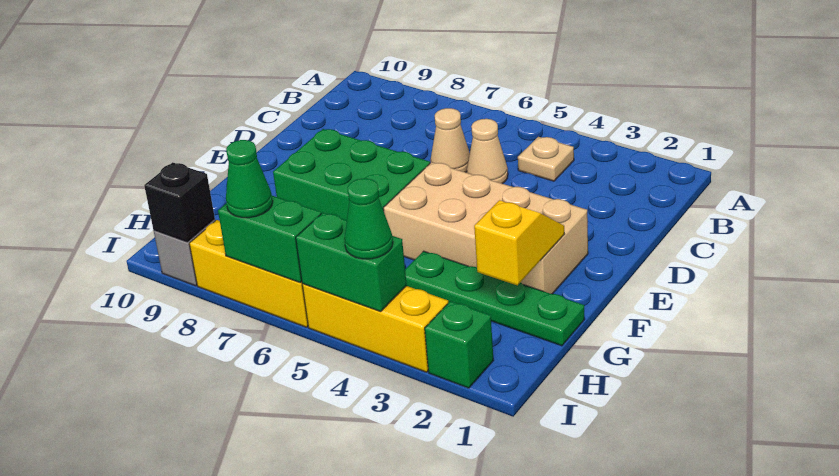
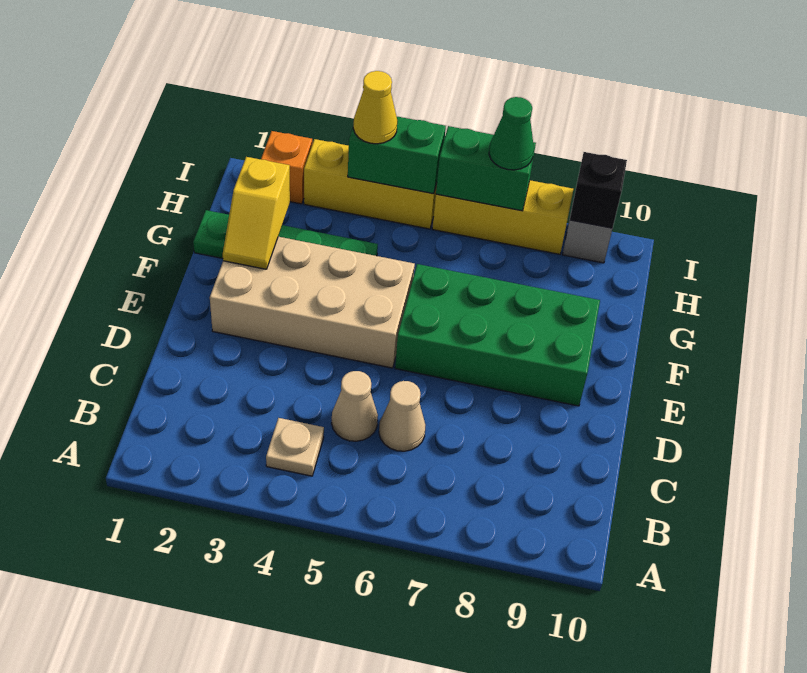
green 2x3 brick [273,129,430,220] -> green 2x4 brick [395,264,600,406]
green 1x1 brick [425,301,494,388] -> orange 1x1 brick [261,131,312,204]
green 1x1 cone [344,178,393,259] -> yellow 1x1 cone [353,71,397,144]

